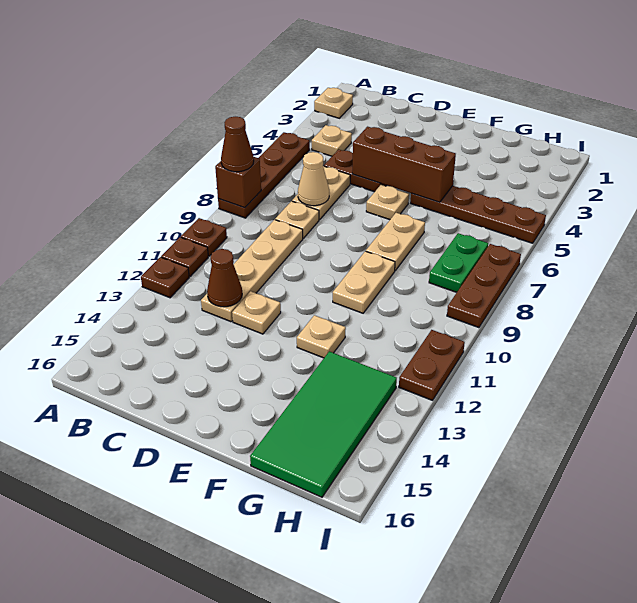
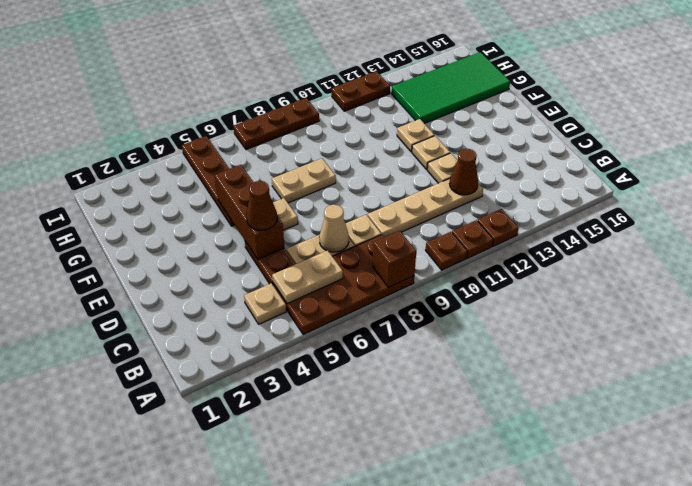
tan 1x1 plate [314,88,353,118] -> tan 1x1 plate moved to [412,136,450,169]
brown 1x4 plate [218,132,310,218] -> brown 2x4 plate [273,235,414,335]
brown 1x1 cone [221,117,254,172] -> brown 1x1 cone moved to [246,181,277,230]
tan 1x2 plate [333,251,395,313] -> tan 1x2 plate moved to [272,250,343,304]
green 1x2 plate [429,233,488,292] -> none

